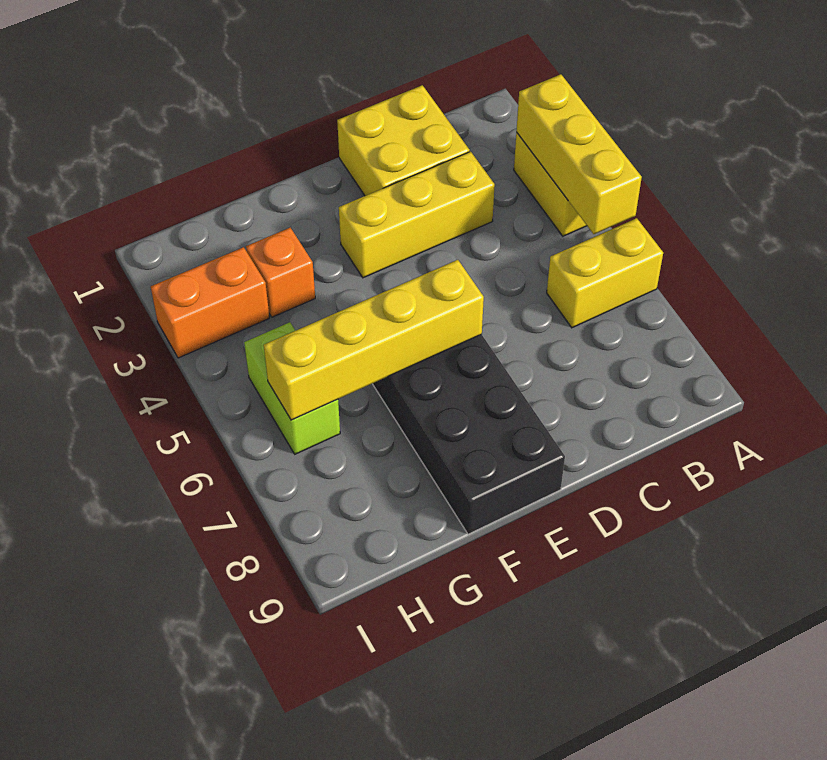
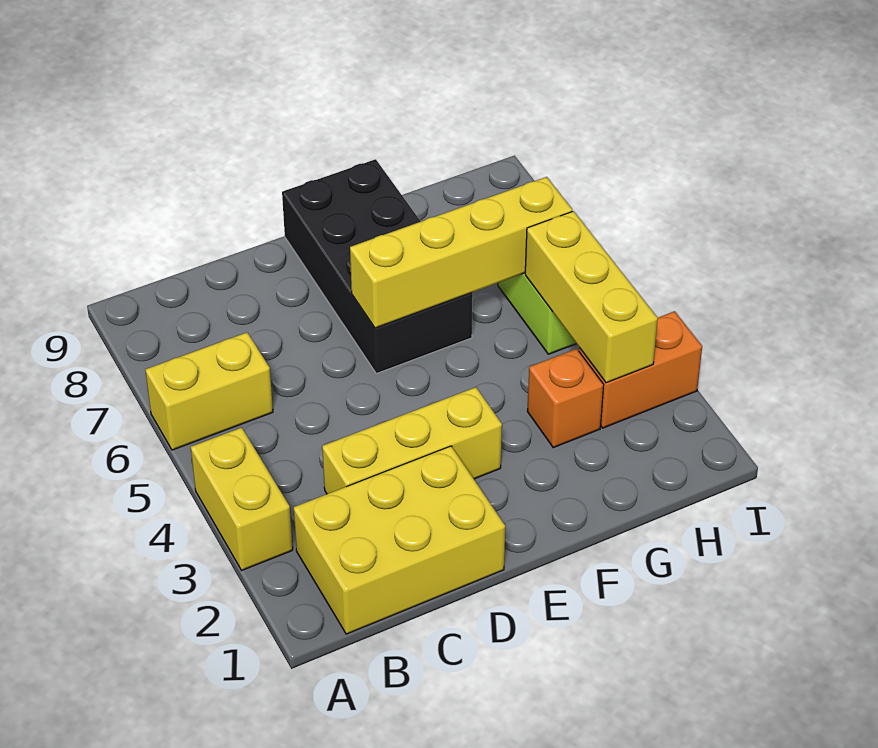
yellow 1x3 brick [516,74,642,234] -> yellow 1x3 brick moved to [525,211,658,383]
yellow 2x2 brick [337,85,470,196] -> yellow 2x3 brick [294,446,505,634]

